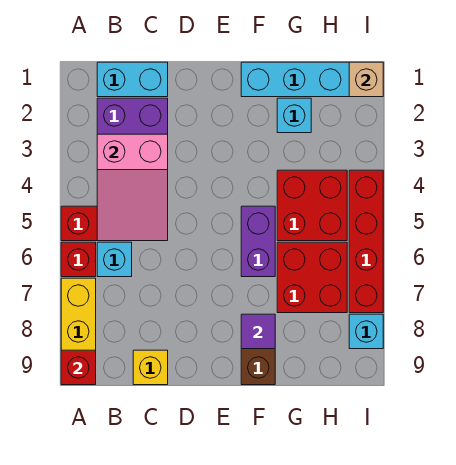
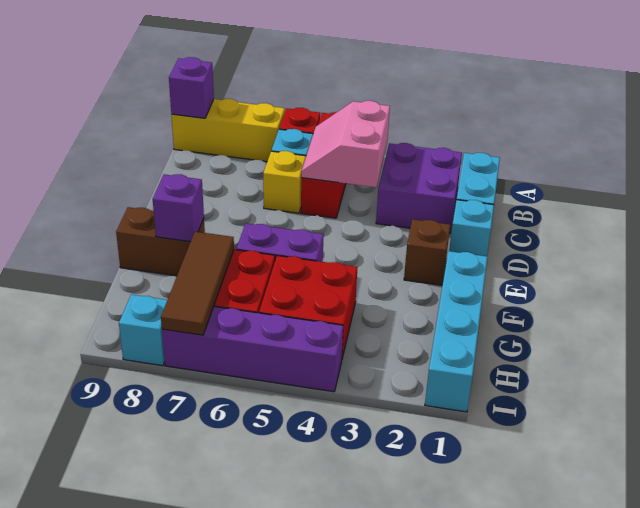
red 1x1 brick [61,350,96,385] -> purple 1x1 brick [169,57,214,118]
pink 2x3 slope [97,134,168,241] -> pink 2x2 slope [301,101,390,187]
yellow 1x1 brick [133,350,168,385] -> yellow 1x1 brick moved to [263,151,306,213]
none -> brown 1x1 brick [404,219,450,285]
purple 1x1 tile [241,314,275,349] -> purple 1x1 brick [153,174,204,242]
cyan 1x1 brick [277,98,311,133] -> cyan 1x1 brick moved to [449,200,494,256]
none -> brown 1x3 tile [161,232,234,335]
tan 1x1 brick [349,62,383,97] -> none
red 1x4 brick [349,170,383,313] -> purple 1x4 brick [162,307,343,392]

